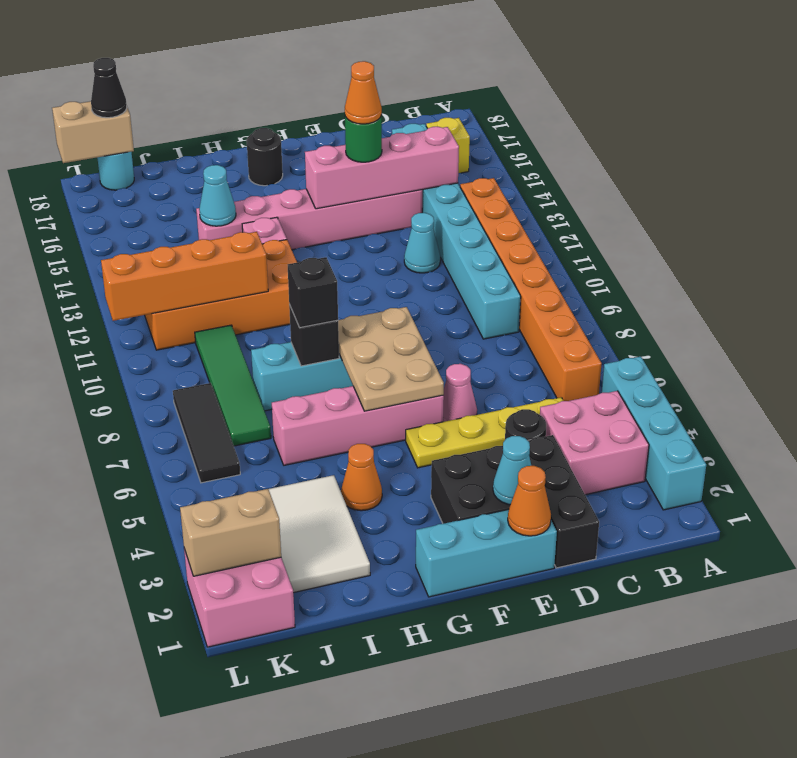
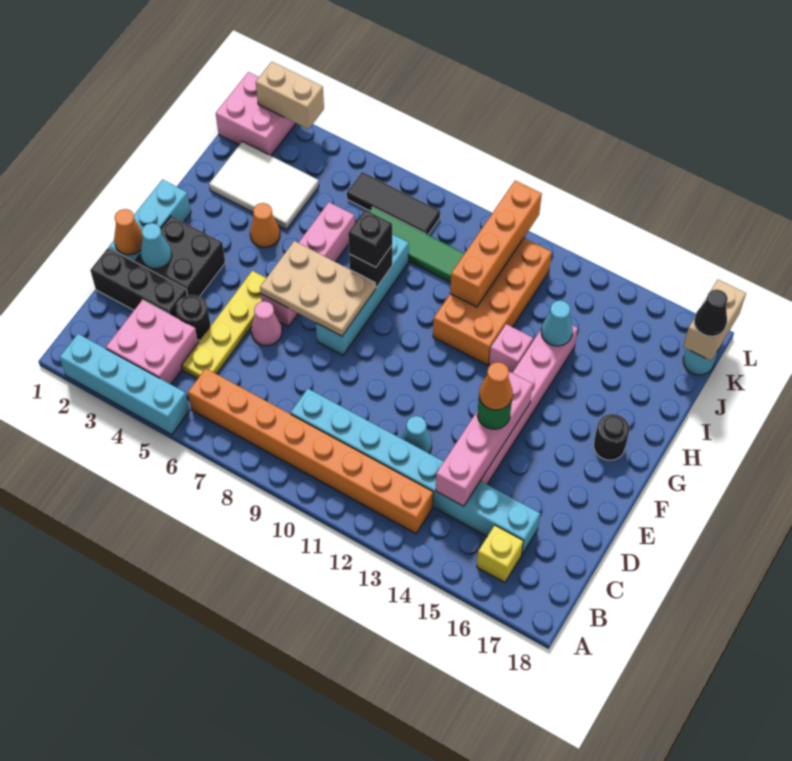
tan 1x2 brick [180,489,281,576] -> tan 1x2 brick turned to [256,62,324,129]

